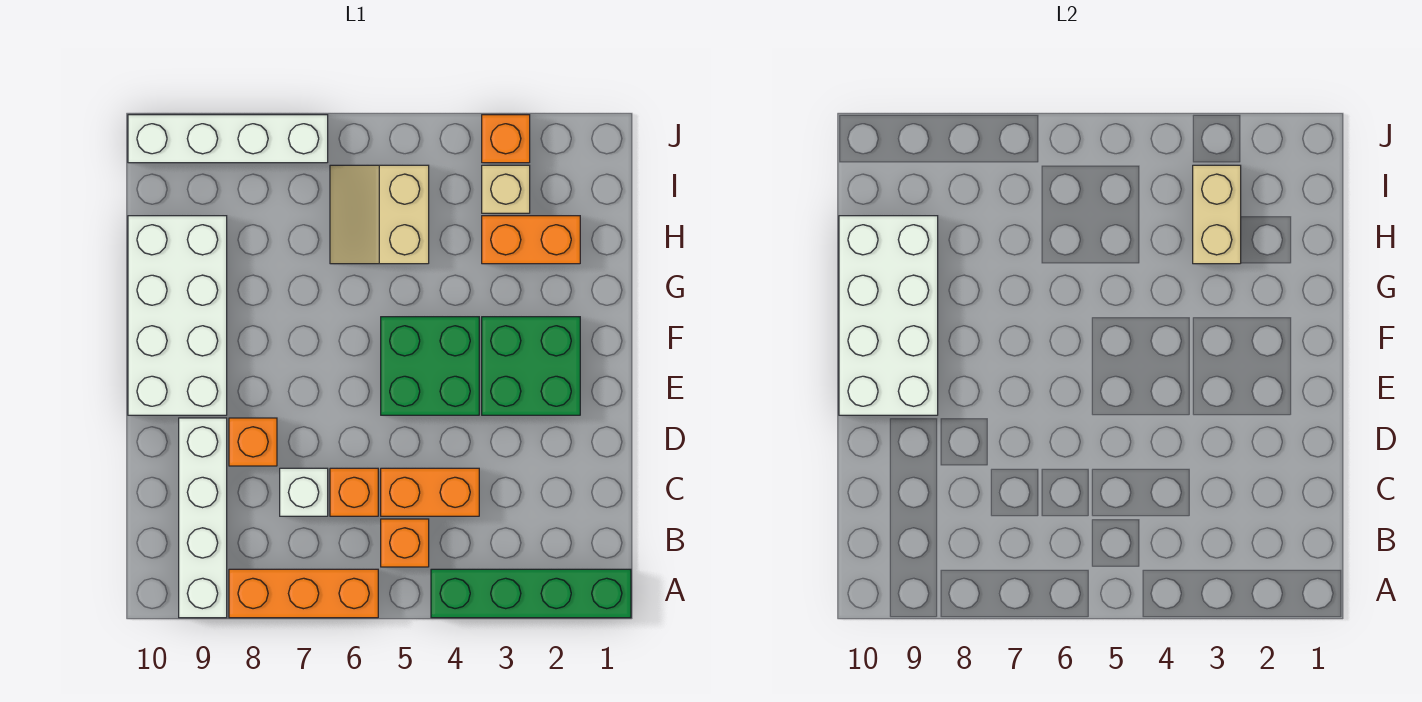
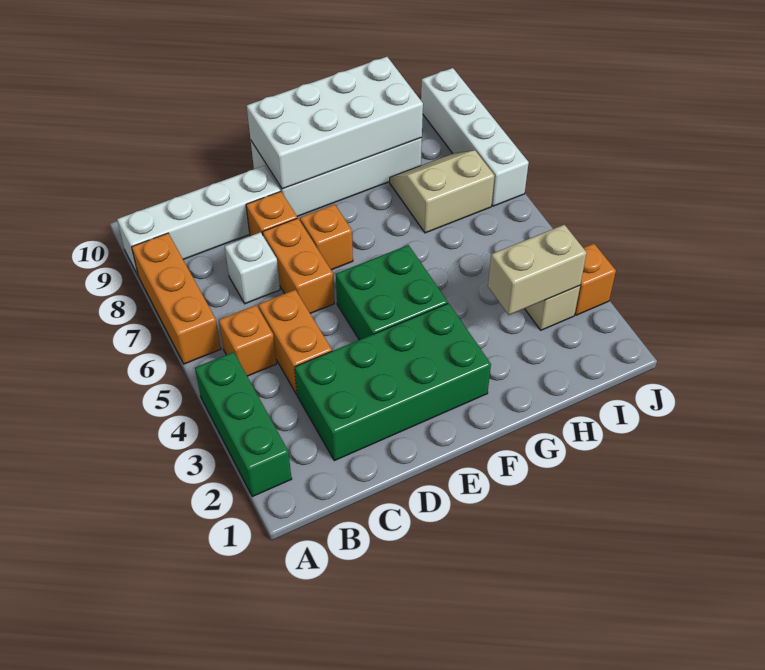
green 1x4 brick [431,569,631,618] -> green 1x3 brick [195,352,292,497]
orange 1x1 brick [330,468,378,516] -> orange 1x1 brick moved to [300,204,353,270]
green 2x2 brick [482,317,580,415] -> green 2x4 brick [295,303,491,461]
orange 1x2 brick [482,216,580,264] -> orange 1x2 brick moved to [263,218,334,313]
tan 2x2 slope [330,165,429,264] -> tan 2x2 slope moved to [390,150,495,233]

